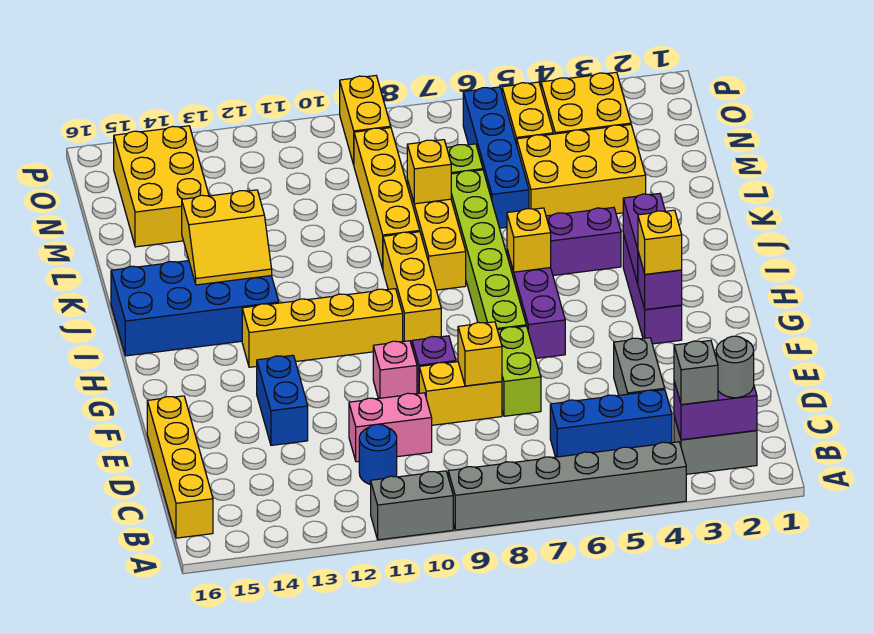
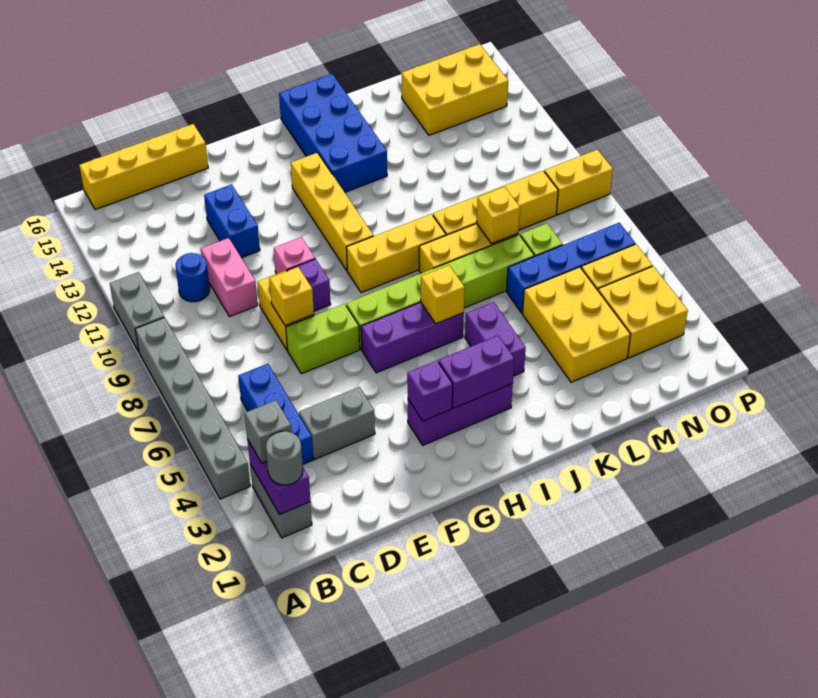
blue 1x2 brick [257,355,308,445] -> blue 1x2 brick turned to [204,184,260,258]
yellow 1x1 brick [638,210,682,274] -> none
yellow 2x2 slope [182,190,272,285] -> none

